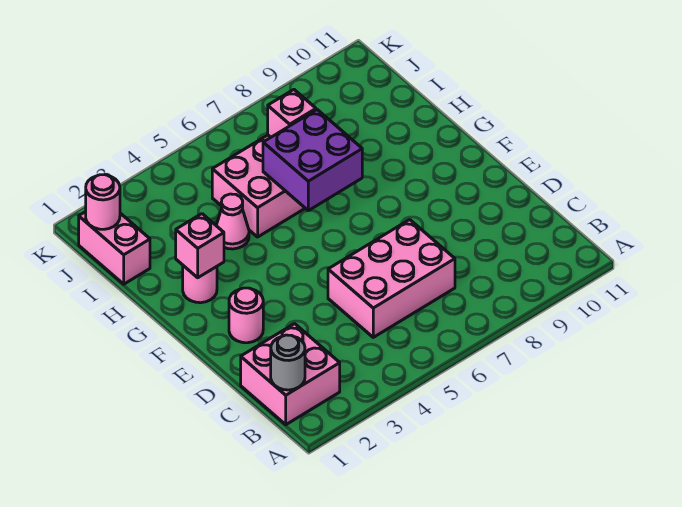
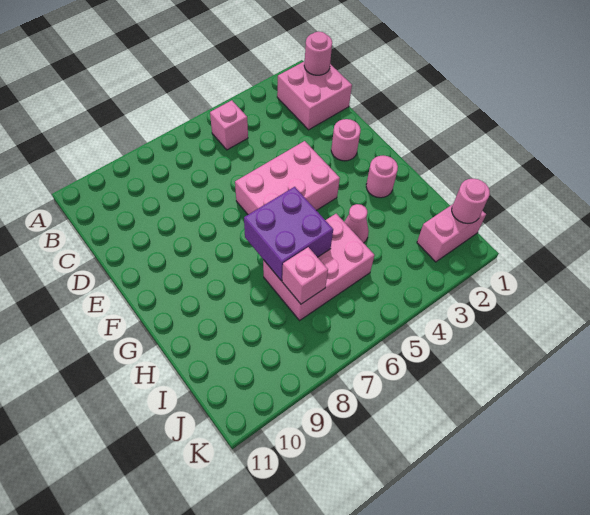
grey 1x1 round brick [271,335,305,390] -> pink 1x1 round brick [304,31,332,75]
pink 2x3 brick [328,220,455,337] -> pink 2x3 brick moved to [235,141,340,214]
pink 1x1 brick [176,214,224,278] -> pink 1x1 brick moved to [210,100,248,150]
pink 1x2 brick [79,212,150,284] -> pink 1x2 brick turned to [417,204,486,262]

